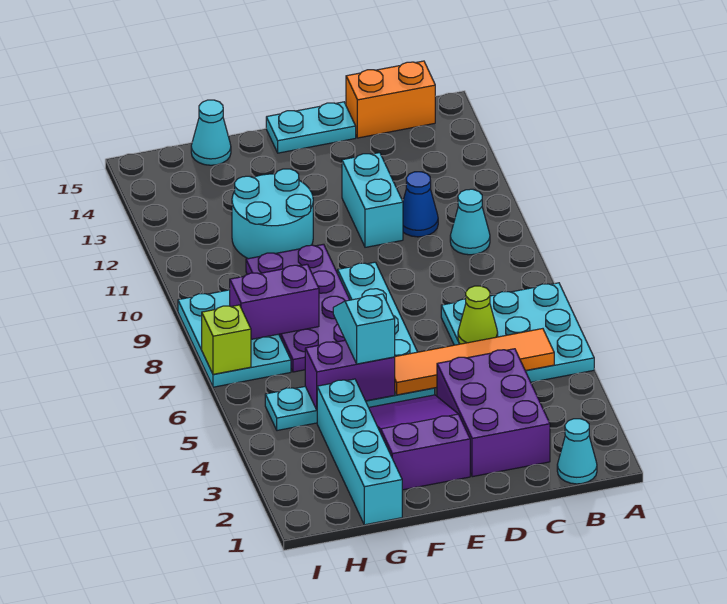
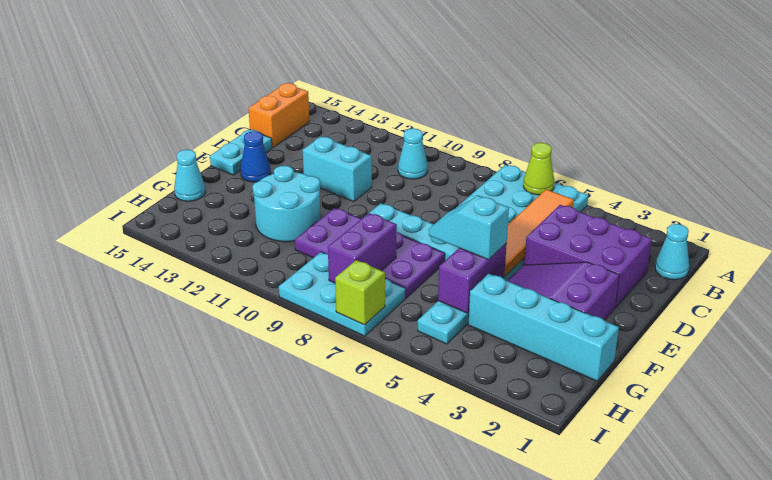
lime 1x1 cone [458,286,498,344] -> lime 1x1 cone moved to [523,143,554,195]
blue 1x1 cone [403,172,438,237] -> blue 1x1 cone moved to [241,131,271,182]

